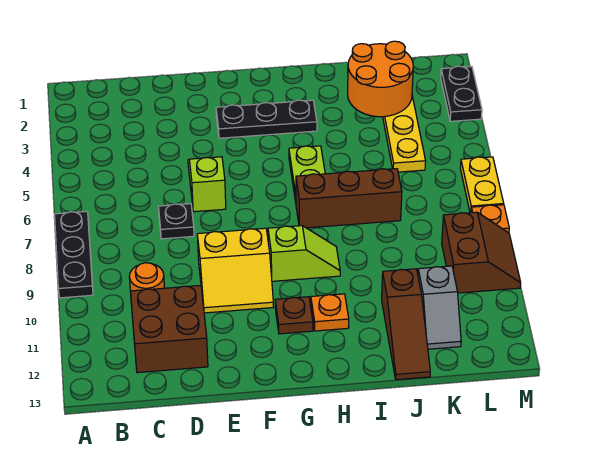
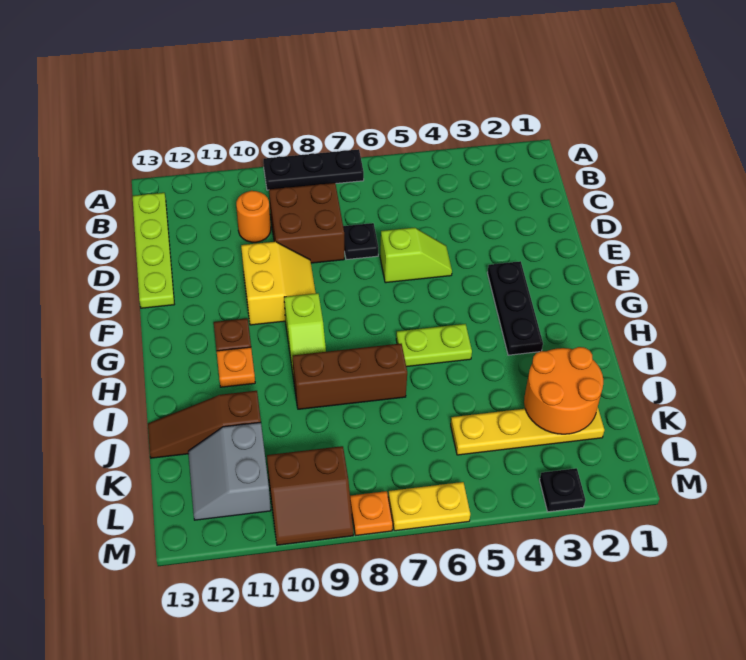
none -> lime 1x4 plate [133,193,175,308]
brown 2x2 brick [130,286,208,373] -> brown 2x2 brick moved to [269,183,344,263]
yellow 2x2 slope [197,228,273,313] -> yellow 2x2 slope turned to [241,242,316,325]
brown 1x3 brick [296,169,402,228] -> brown 1x3 brick turned to [293,344,407,409]
grey 1x2 slope [418,266,461,349] -> grey 2x2 slope [188,422,271,520]
black 1x2 plate [441,66,482,121] -> black 1x1 plate [540,468,585,512]

